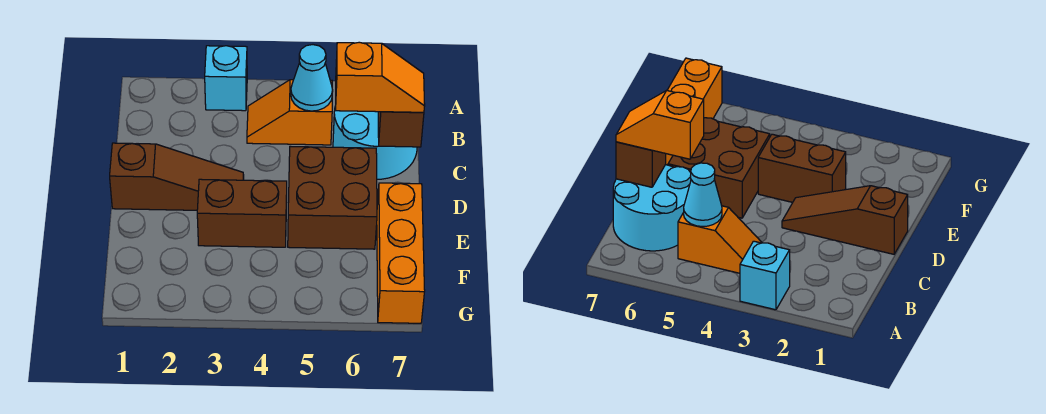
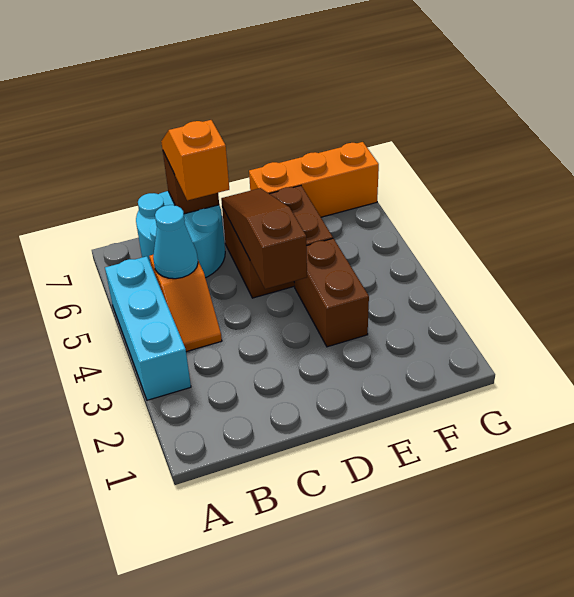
cyan 1x1 brick [205,46,247,111] -> cyan 1x3 brick [105,256,191,400]
brown 1x3 slope [110,143,244,210] -> brown 1x3 slope moved to [221,188,307,289]

